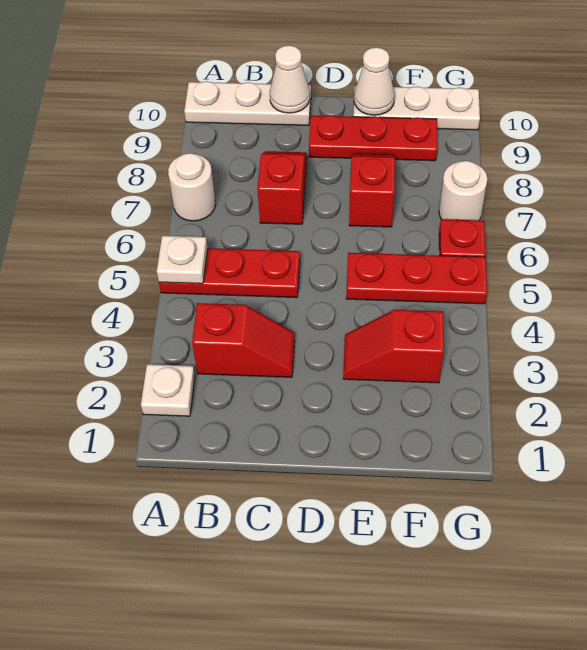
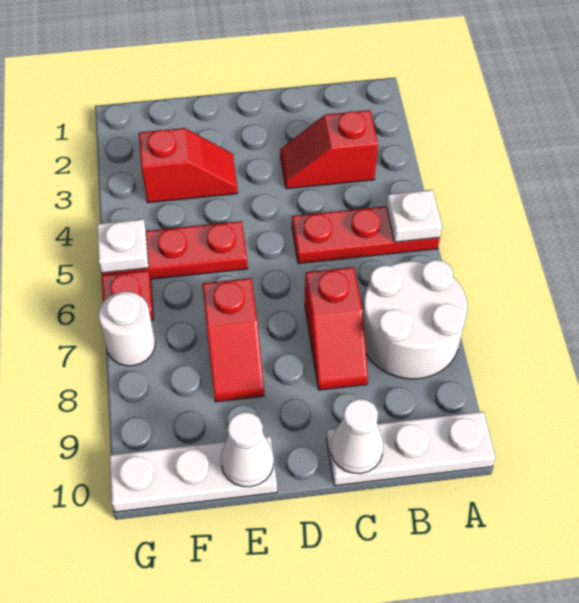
white 1x1 plate [141,364,195,416] -> white 1x1 plate moved to [97,219,149,273]
white 1x1 round brick [168,153,216,221] -> white 2x2 round brick [363,260,467,379]
red 1x3 plate [309,115,437,161] -> none

